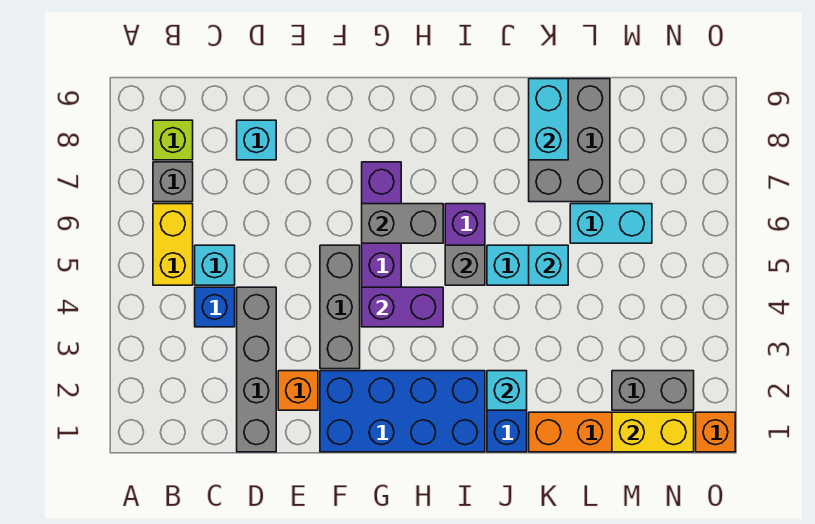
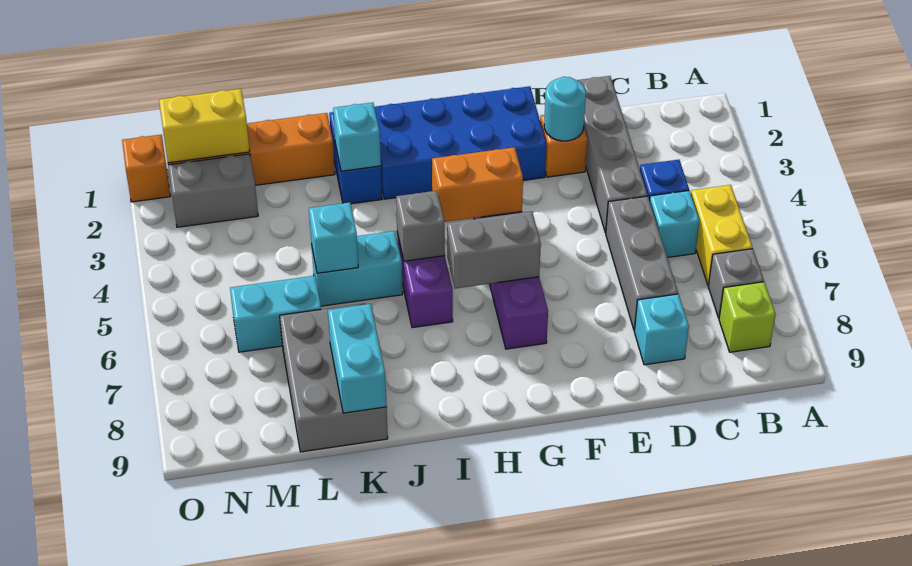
none -> cyan 1x1 round brick [544,77,586,141]
grey 1x3 brick [320,245,360,369] -> grey 1x3 brick moved to [606,196,678,331]
purple 1x2 brick [362,287,443,327] -> orange 1x2 brick [432,147,523,222]

